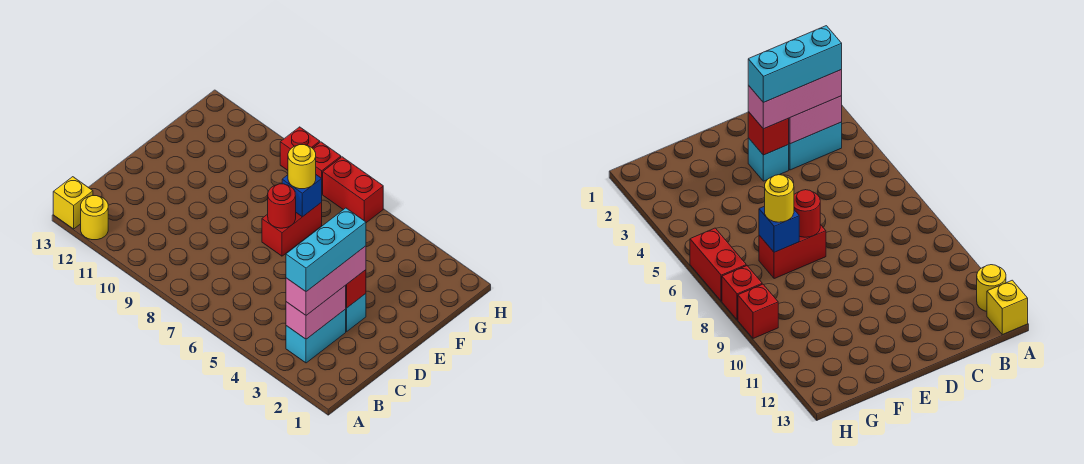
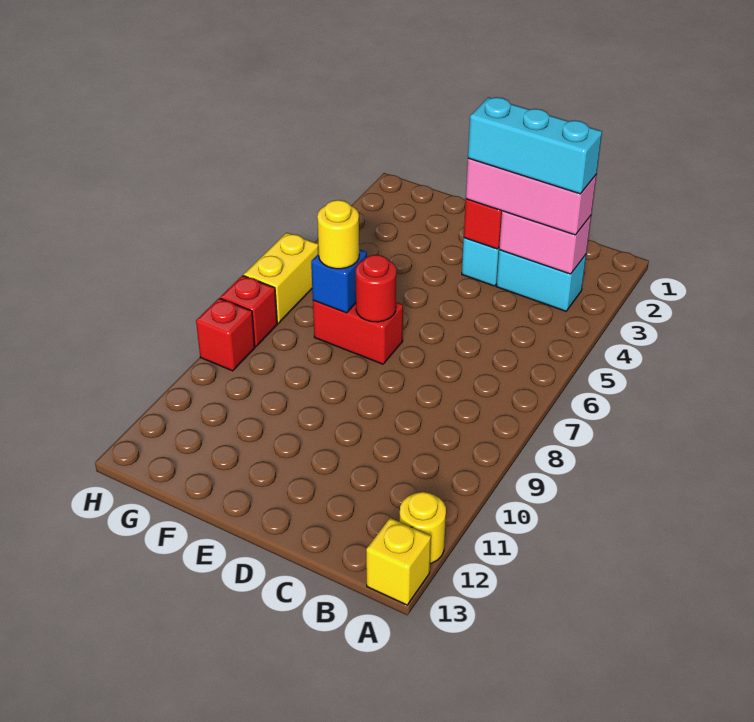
red 1x2 brick [323,157,383,223] -> yellow 1x2 brick [244,233,319,323]

